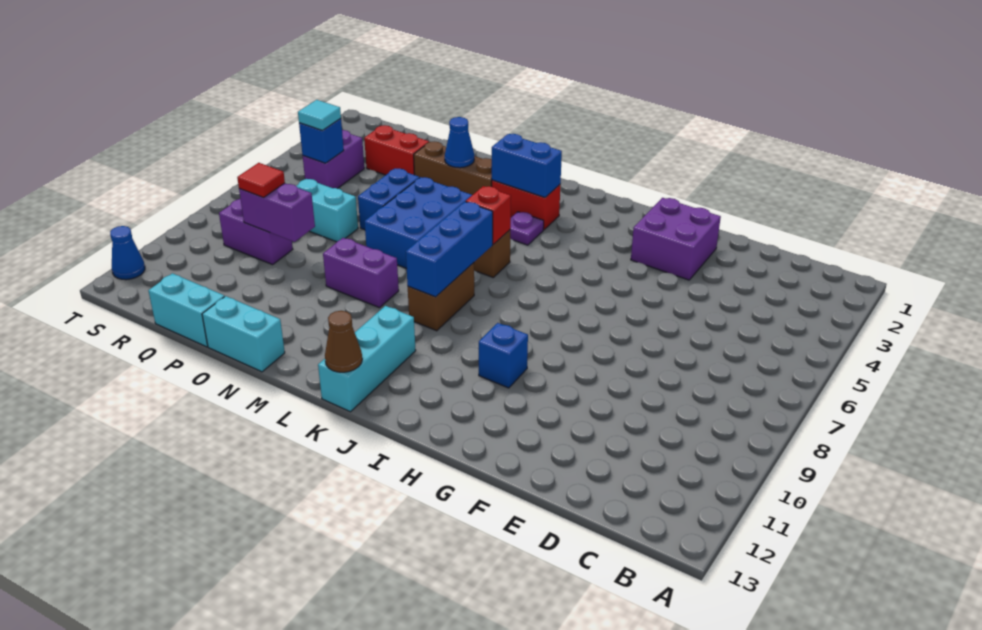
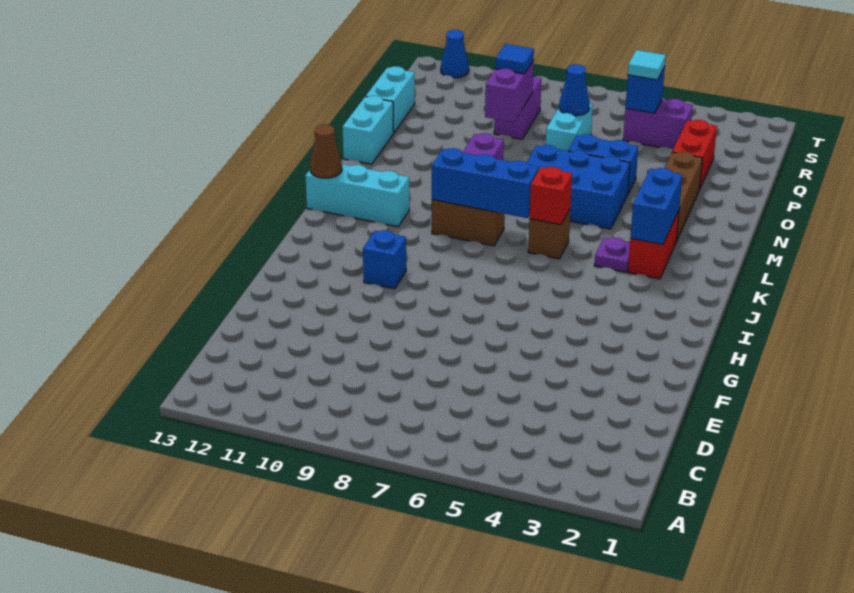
purple 2x2 brick [631,198,721,280] -> none
blue 1x1 cone [445,117,474,168] -> blue 1x1 cone moved to [559,64,590,116]
red 1x1 tile [237,163,285,197] -> blue 1x1 tile [496,44,534,74]

